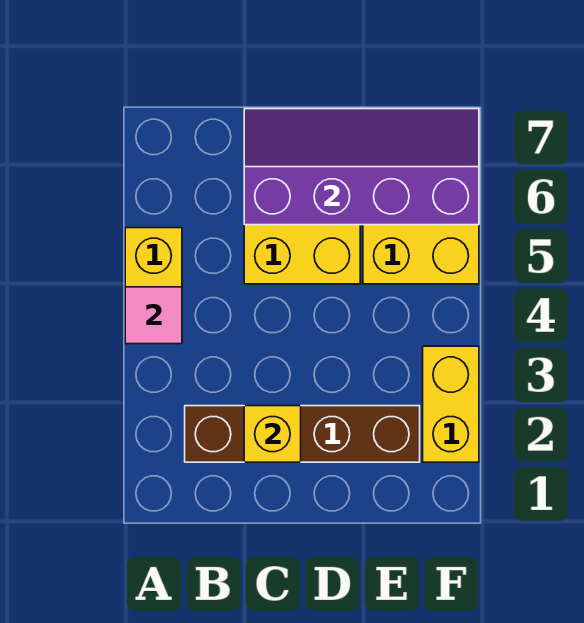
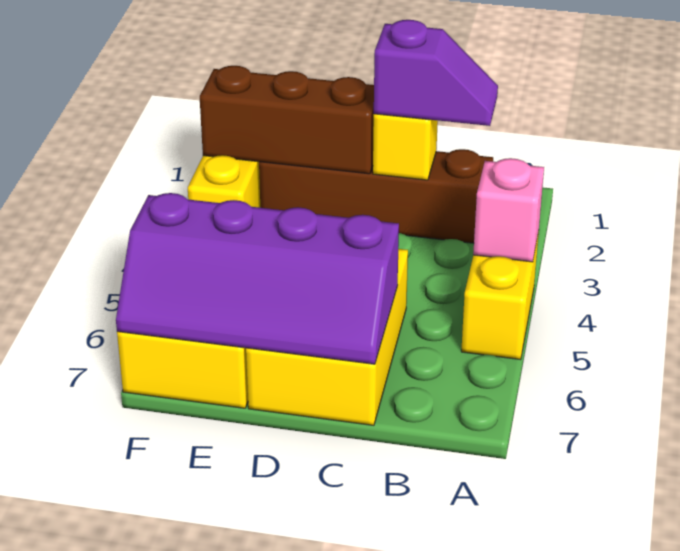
pink 1x1 tile [125,287,182,344] -> pink 1x1 brick [473,158,544,262]
none -> purple 1x2 slope [374,20,498,126]
none -> brown 1x3 brick [200,66,374,174]

